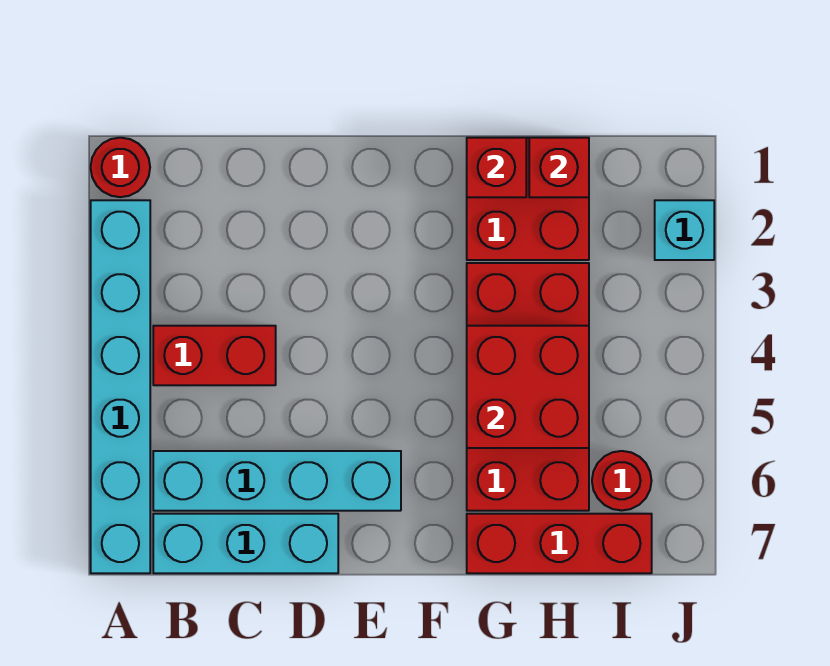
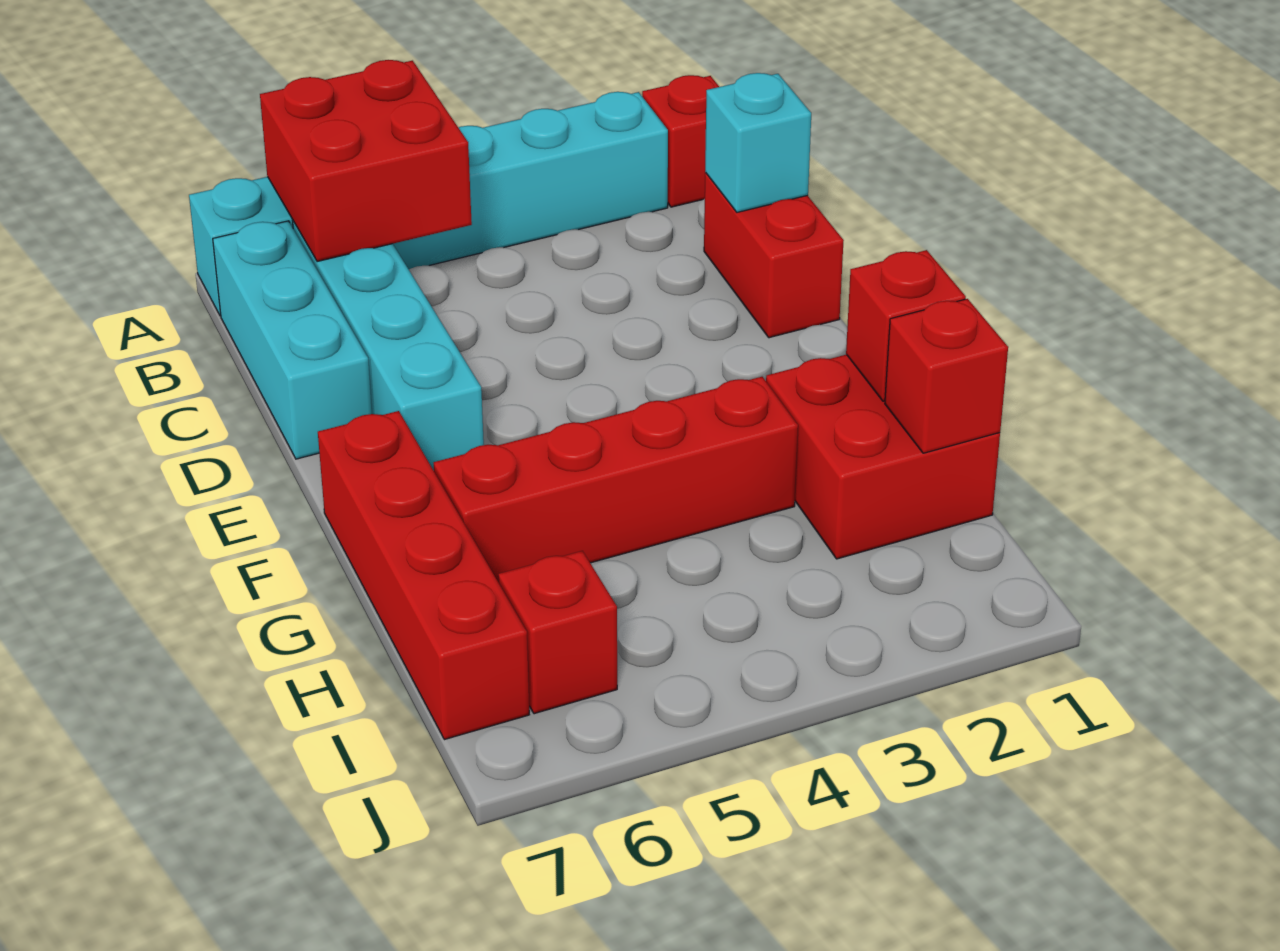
red 1x1 round brick [91,138,150,197] -> red 1x1 brick [642,75,719,207]
red 1x2 brick [153,326,276,385] -> red 1x2 brick moved to [704,173,844,338]
red 2x4 brick [467,263,589,511] -> red 1x4 brick [434,377,798,582]
red 2x2 brick [467,326,589,448] -> red 2x2 brick moved to [260,60,472,262]
red 1x3 brick [467,514,652,573] -> red 1x4 brick [318,411,529,740]
red 1x1 round brick [592,451,652,511] -> red 1x1 brick [498,551,617,714]
cyan 1x1 brick [655,200,714,260] -> cyan 1x1 brick moved to [705,73,811,212]

